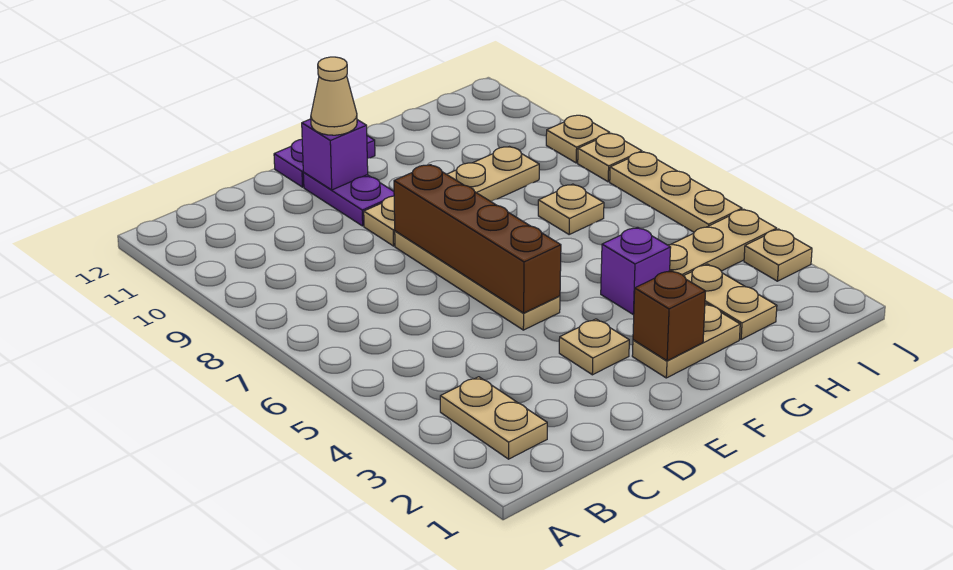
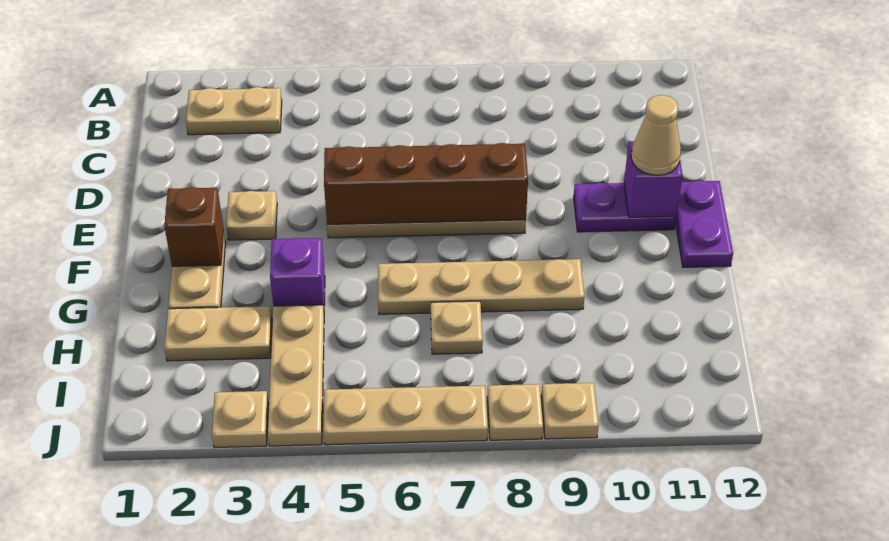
tan 1x4 plate [364,147,539,246] -> tan 1x4 plate turned to [378,259,585,314]

